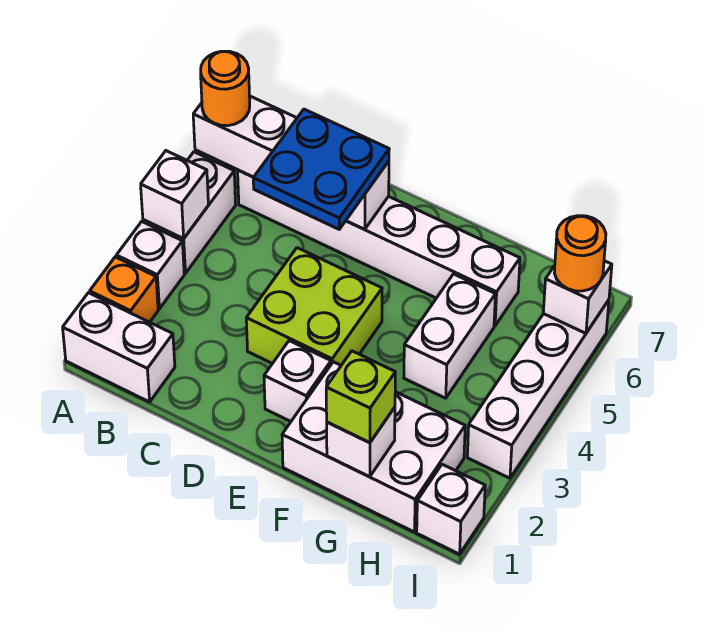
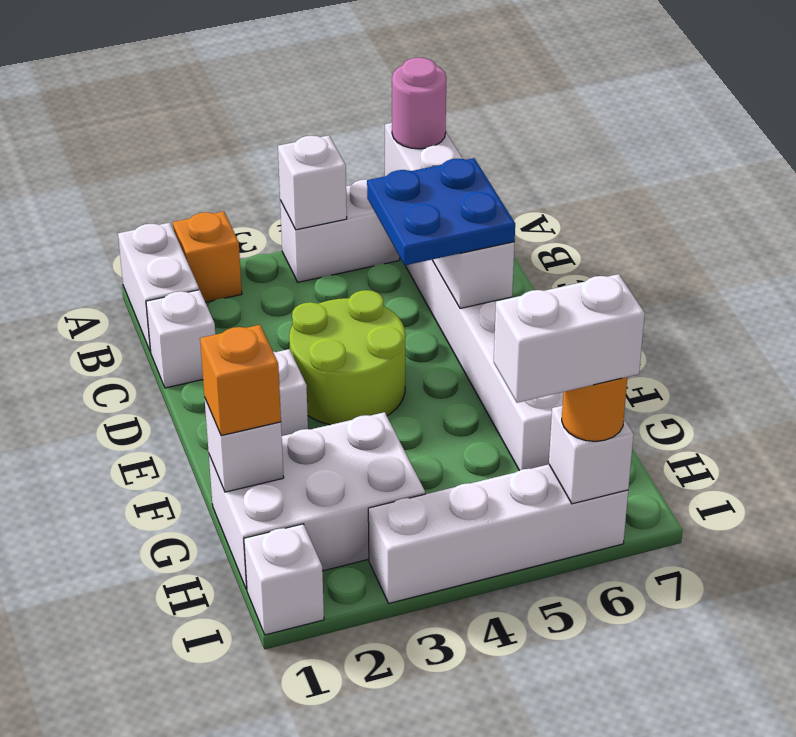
white 1x1 brick [116,222,184,309] -> white 1x1 brick moved to [146,290,215,388]
orange 1x1 round brick [201,51,250,126] -> pink 1x1 round brick [392,58,446,149]
lime 2x2 brick [246,248,382,365] -> lime 2x2 round brick [289,290,406,425]
white 2x3 brick [282,362,465,532] -> white 2x3 brick turned to [209,412,425,590]
lime 1x1 brick [326,351,395,443] -> orange 1x1 brick [200,325,281,436]
white 1x2 brick [404,274,495,398] -> white 1x2 brick moved to [494,274,645,403]

